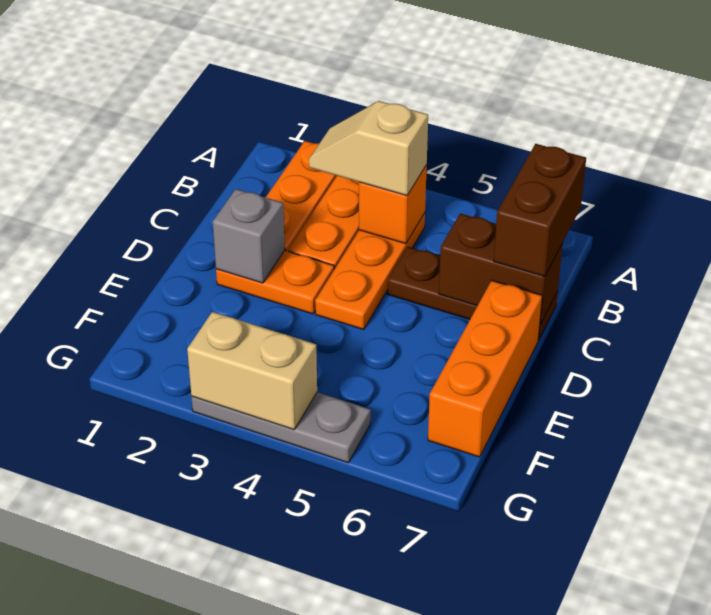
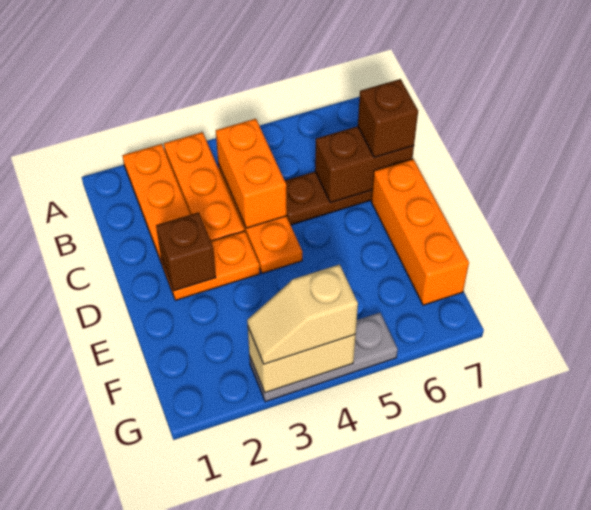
tan 1x2 slope [309,101,428,196] -> tan 1x2 slope moved to [247,265,358,364]
orange 1x1 brick [359,165,427,244] -> orange 1x2 brick [216,119,287,228]
brown 1x2 brick [494,144,586,277] -> brown 1x1 brick [358,79,418,158]
grey 1x1 brick [213,189,285,283] -> brown 1x1 brick [156,212,216,291]

